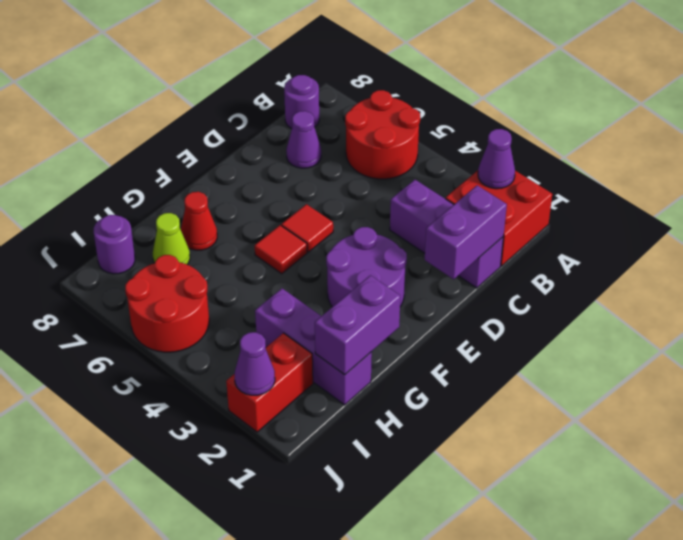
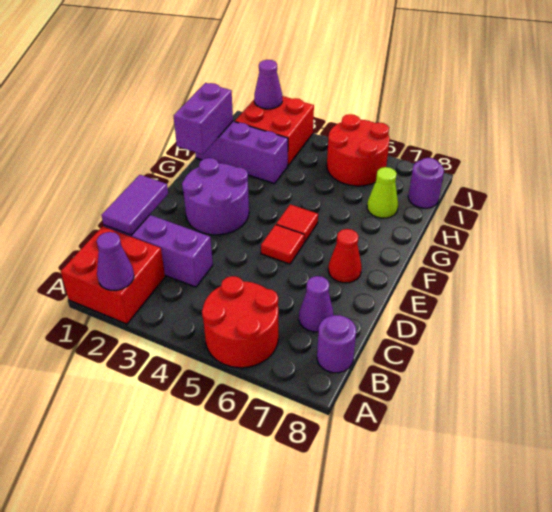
purple 1x2 brick [425,185,507,279] -> purple 1x2 tile [101,175,168,235]
red 1x1 cone [181,192,217,250] -> red 1x1 cone moved to [328,229,362,283]
red 1x2 brick [226,333,313,432] -> red 2x2 brick [235,96,314,166]

